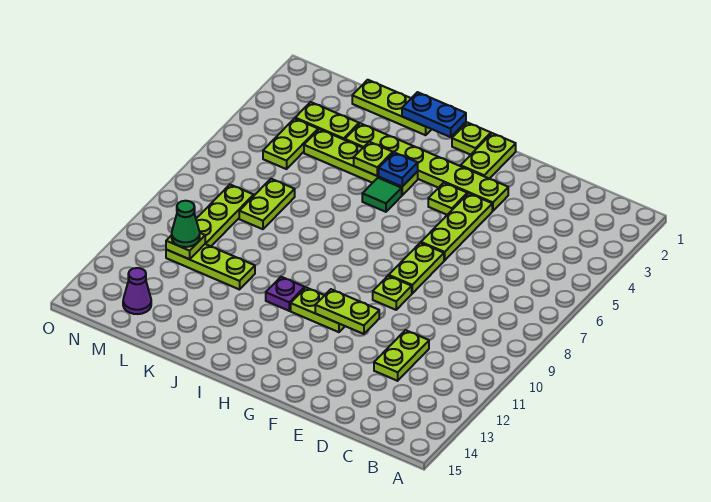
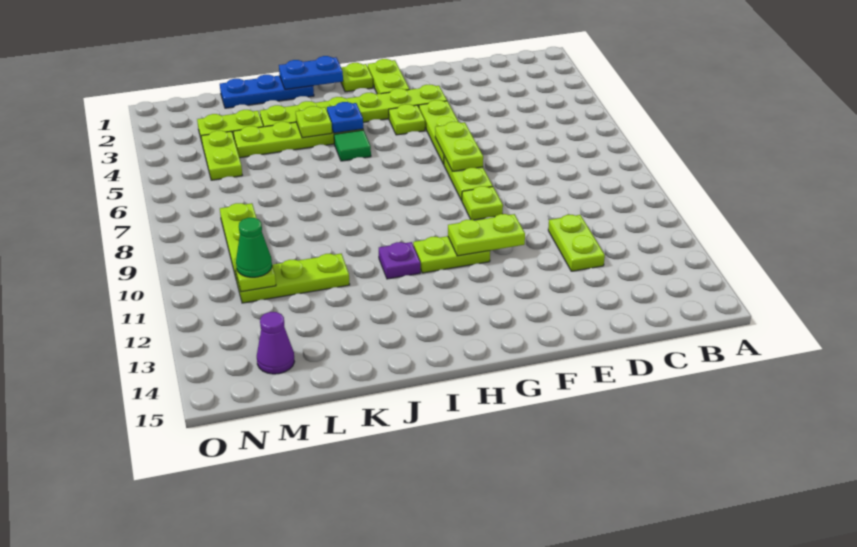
lime 1x3 plate [352,80,432,135] -> blue 1x3 plate [220,75,314,108]
lime 1x2 plate [239,179,295,229] -> lime 1x2 plate moved to [435,122,483,171]

